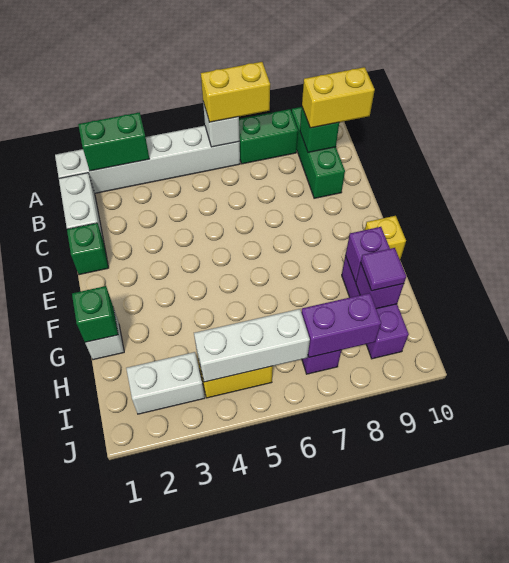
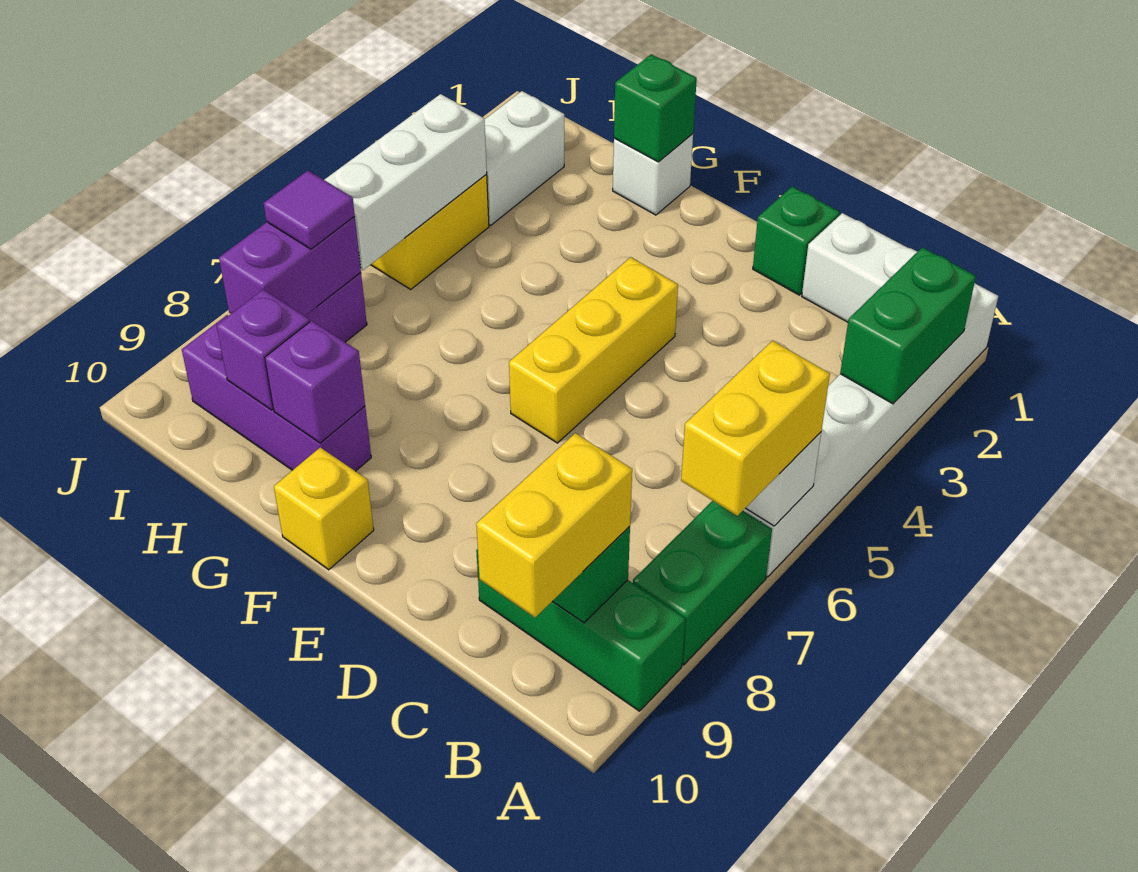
none -> yellow 1x3 brick [509,257,678,443]
purple 1x1 tile [361,248,406,291] -> purple 1x1 tile moved to [264,171,355,249]

